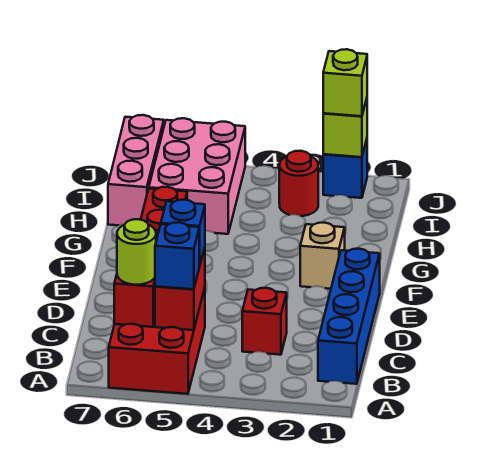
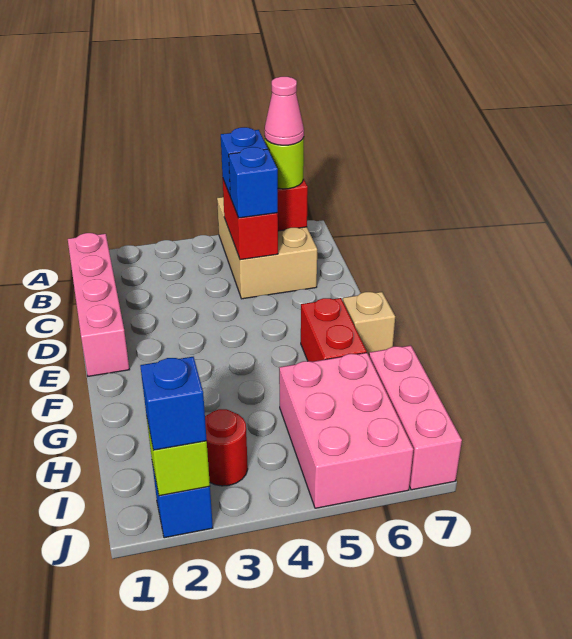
red 2x3 brick [109,288,205,394] -> tan 2x3 brick [217,197,317,299]
blue 1x4 brick [318,249,380,384] -> pink 1x4 brick [68,233,129,376]
none -> pink 1x1 cone [265,77,304,145]
red 1x1 brick [242,288,287,355] -> none
tan 1x1 brick [300,223,345,289] -> tan 1x1 brick moved to [343,292,395,355]
lime 1x1 brick [323,49,367,116] -> blue 1x1 brick [140,357,207,450]

